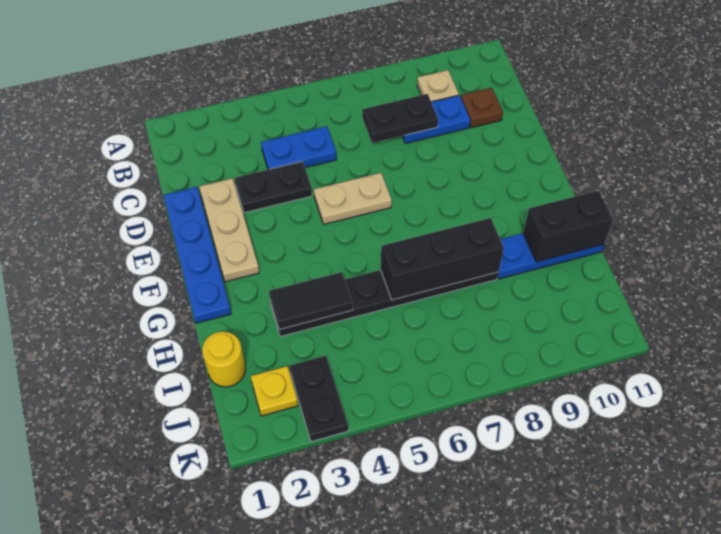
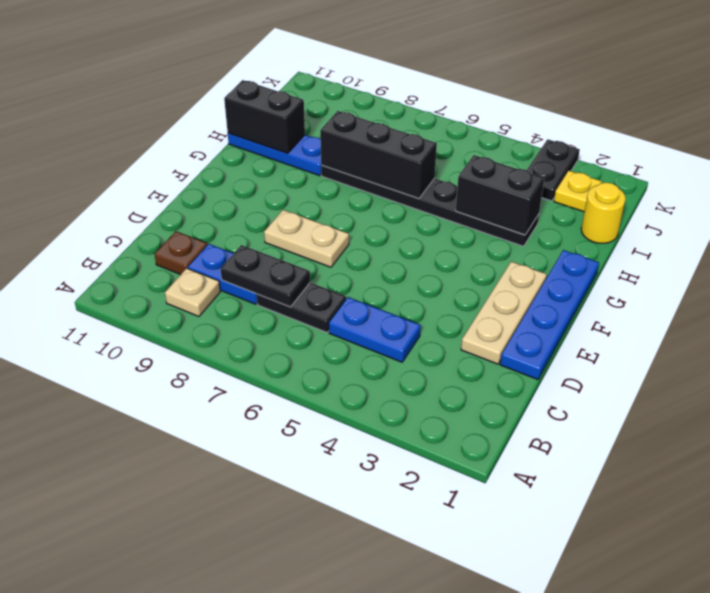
black 1x2 plate [235,162,312,213] -> black 1x2 plate moved to [257,283,346,332]
tan 1x2 plate [314,173,392,224] -> tan 1x2 plate moved to [264,210,349,267]
black 1x2 tile [269,272,353,329] -> black 1x2 brick [456,155,544,235]

